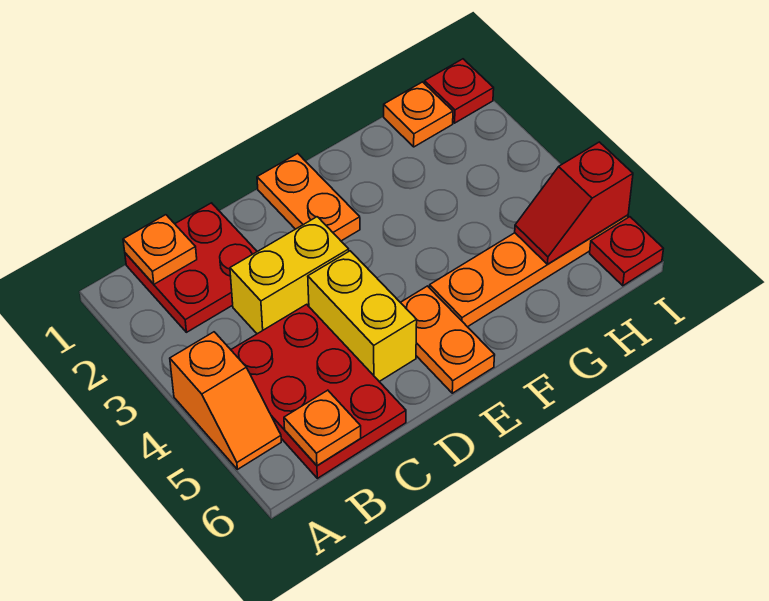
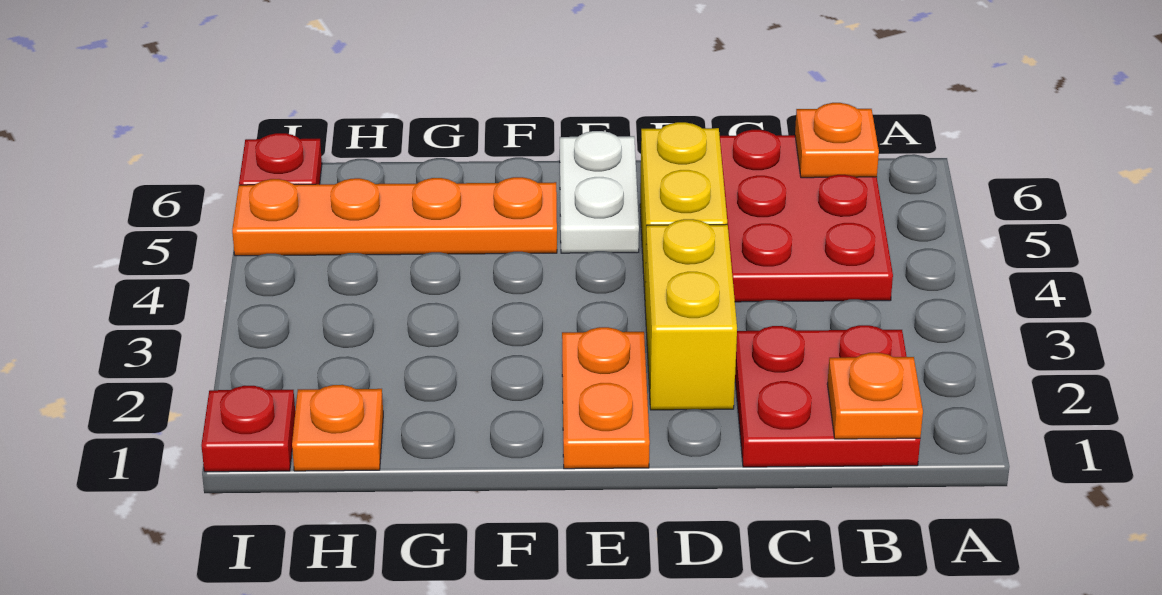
orange 1x2 slope [170,332,281,469] -> none
yellow 1x2 brick [230,217,349,334] -> yellow 1x2 brick turned to [645,219,737,410]
orange 1x2 plate [400,286,495,393] -> white 1x2 plate [560,131,639,253]
red 1x2 slope [515,142,633,264] -> none

